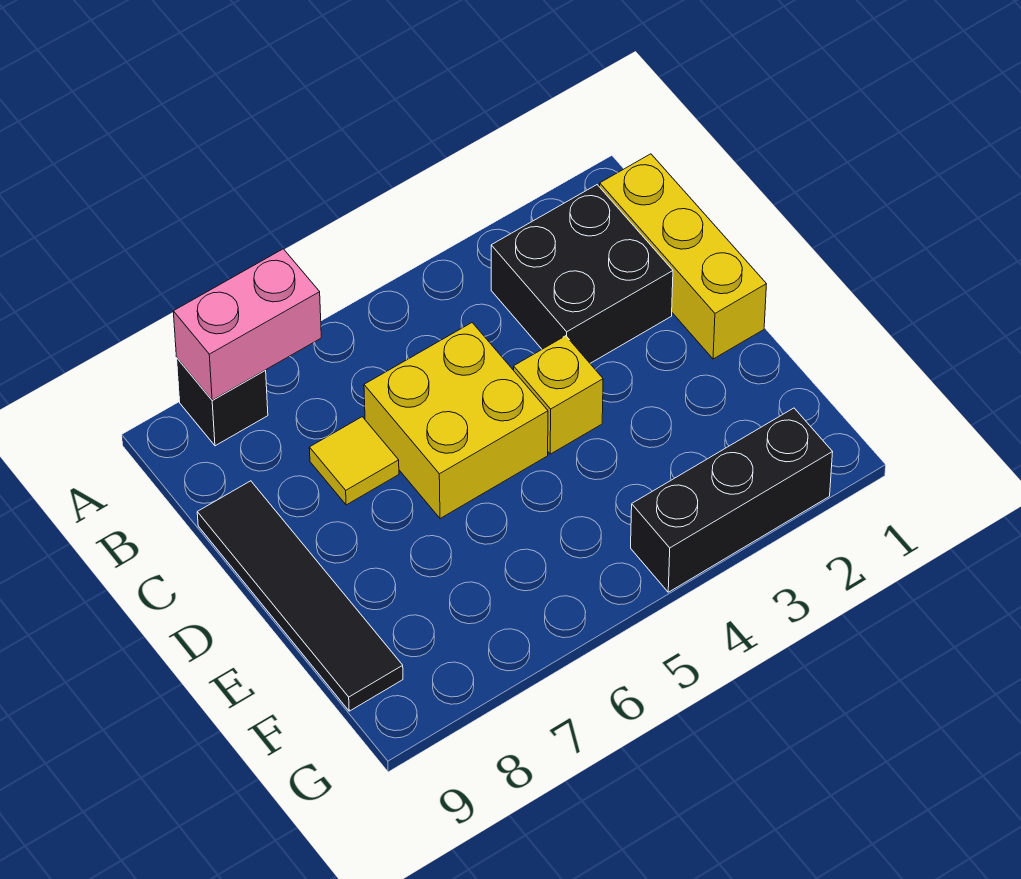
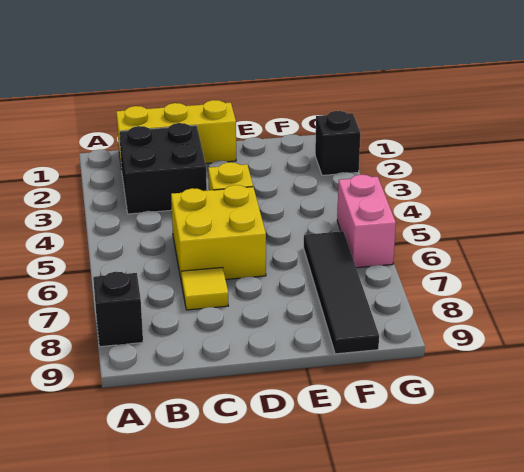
pink 1x2 brick [173,249,321,400] -> pink 1x2 brick moved to [337,175,396,268]
black 1x4 tile [197,481,403,711] -> black 1x4 tile turned to [304,231,379,354]
black 1x3 brick [631,408,833,592] -> black 1x1 brick [315,111,360,175]

